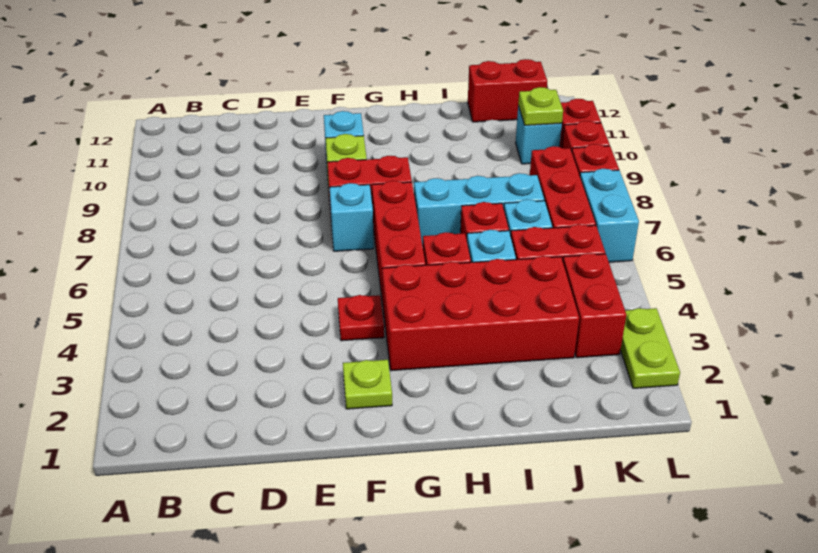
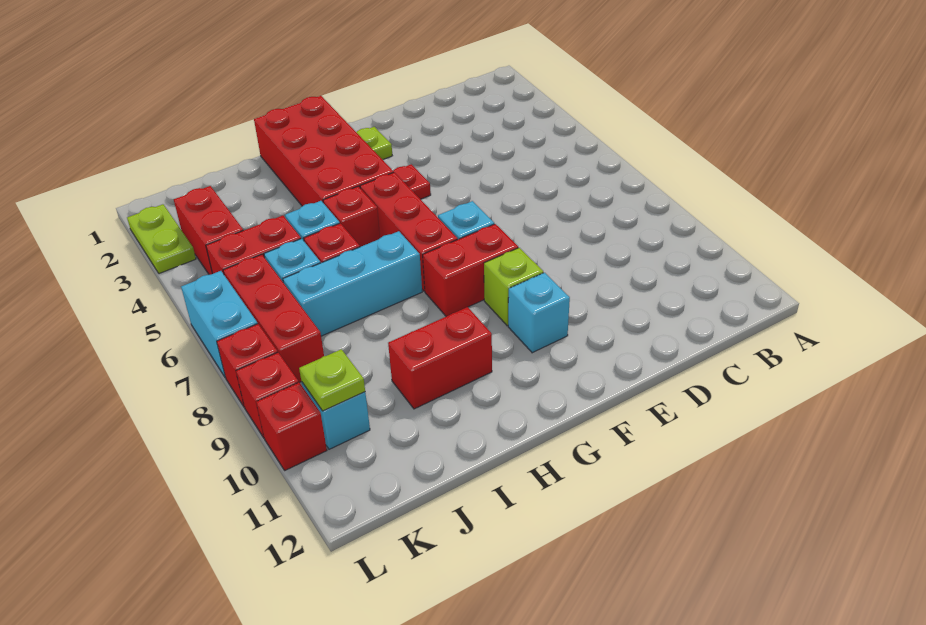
red 2x4 brick [382,256,579,371] -> red 2x4 brick turned to [254,96,394,206]
red 1x2 brick [468,59,547,122] -> red 1x2 brick moved to [388,307,492,409]

